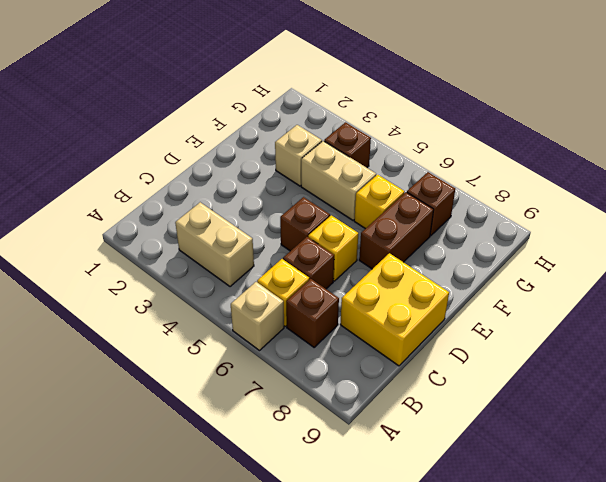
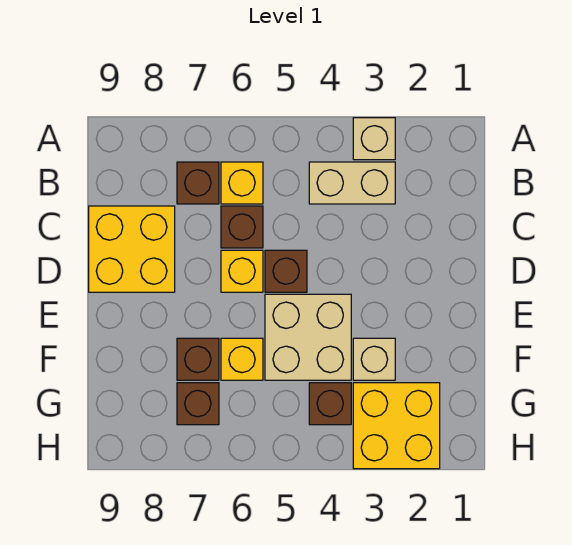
tan 1x1 brick [231,282,284,351] -> tan 1x1 brick moved to [353,118,395,160]
brown 1x2 brick [359,192,434,269] -> brown 1x1 brick [177,338,219,380]
tan 1x2 brick [301,141,376,220] -> tan 2x2 brick [265,294,351,380]
none -> yellow 2x2 brick [353,383,440,469]

